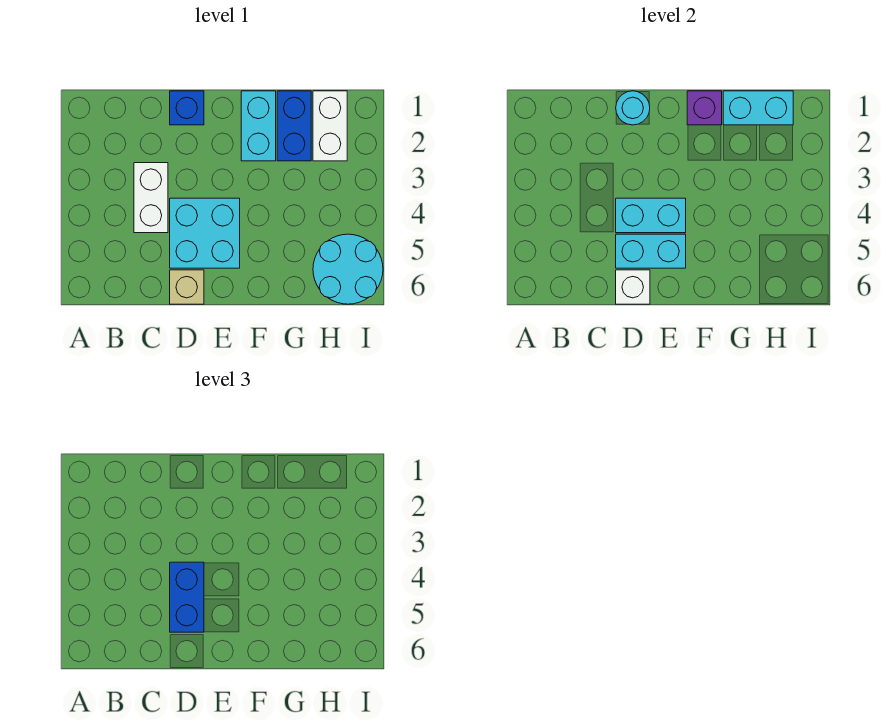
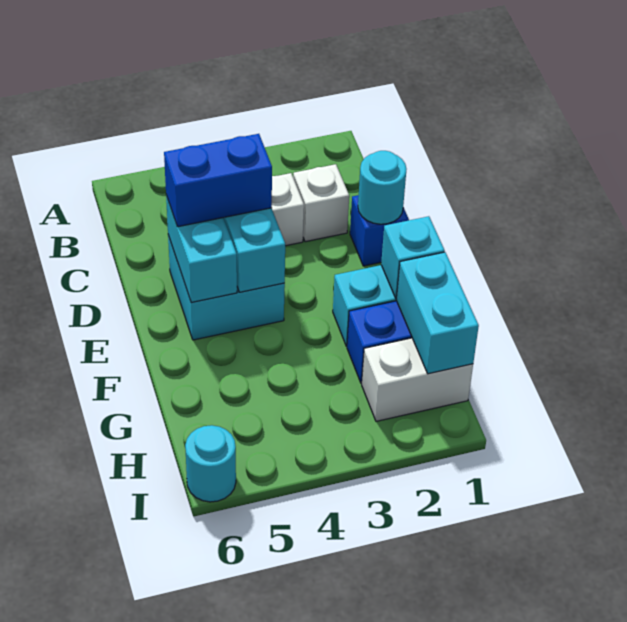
tan 1x1 brick [170,270,204,304] -> none
white 1x1 brick [616,270,650,304] -> white 1x1 brick moved to [293,164,349,242]
purple 1x1 brick [687,91,722,125] -> cyan 1x1 brick [381,216,445,299]
cyan 2x2 round brick [313,234,383,304] -> cyan 1x1 round brick [185,425,236,502]

